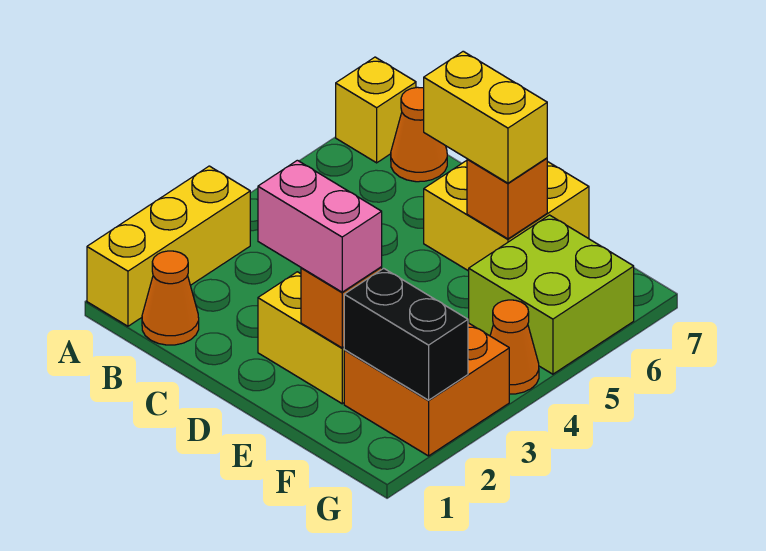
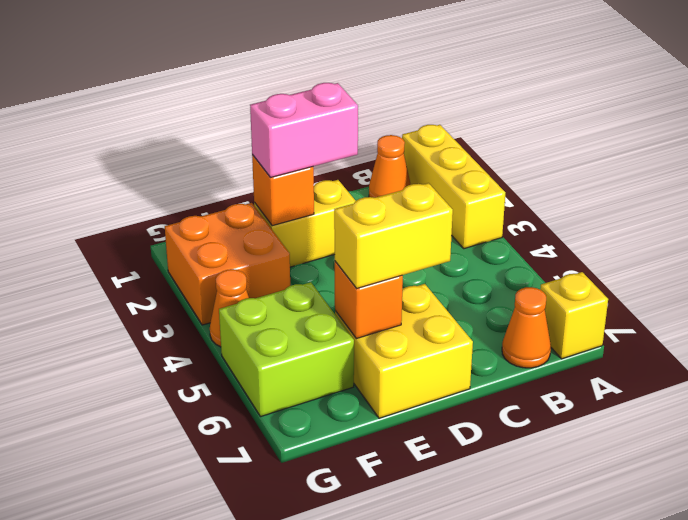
black 1x2 brick [344,268,468,400] -> none

